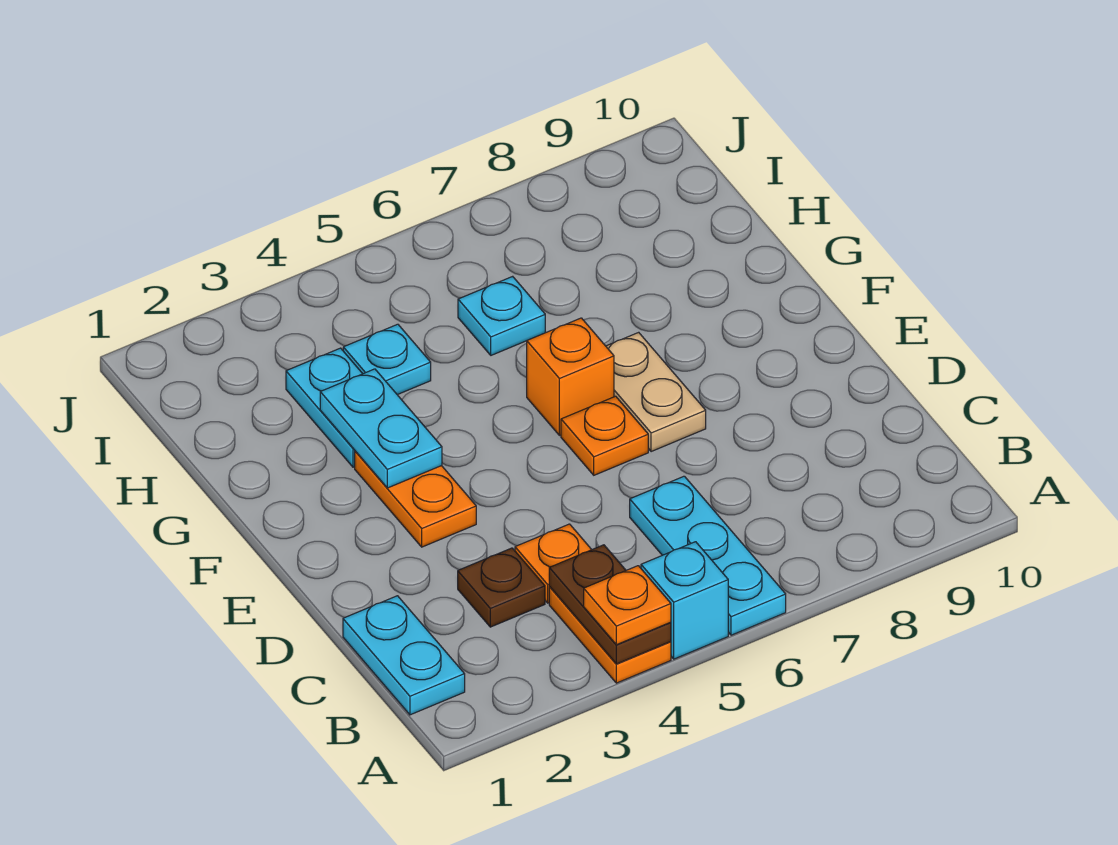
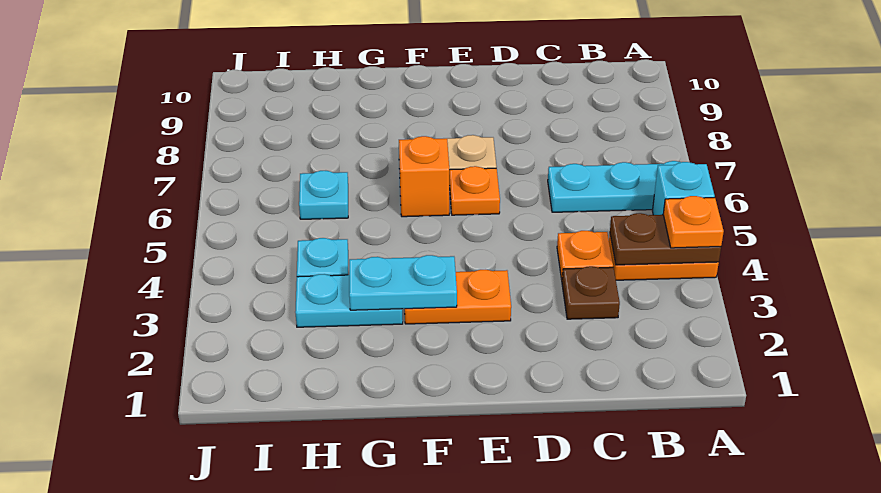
cyan 1x2 plate [343,596,465,715] -> none

